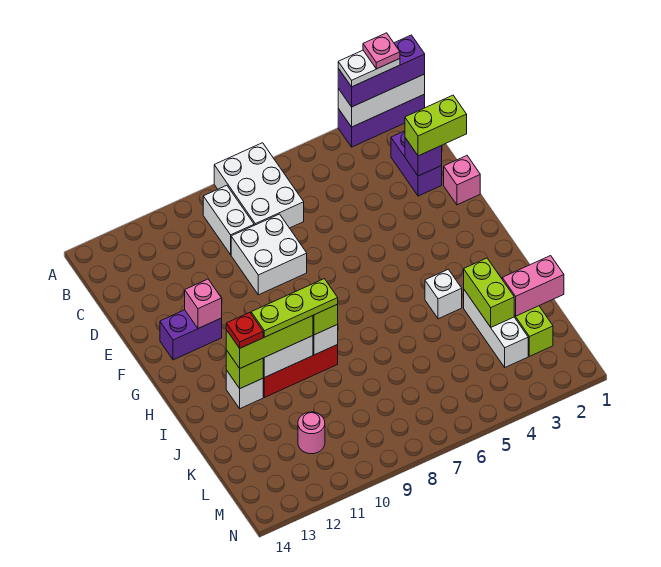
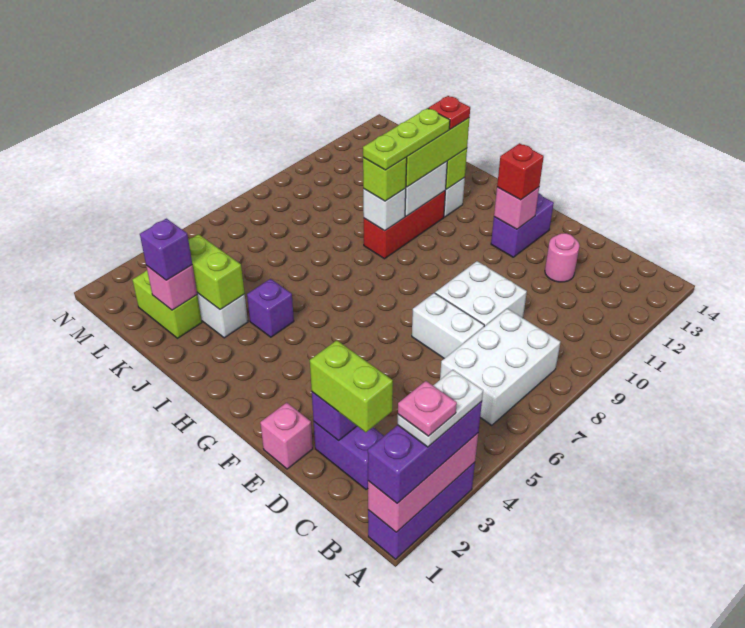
white 1x3 brick [338,74,425,127] -> pink 1x3 brick [368,433,478,532]
white 2x3 brick [214,143,304,228] -> white 2x3 brick turned to [440,309,561,425]
white 1x2 brick [203,185,254,255] -> white 1x2 brick moved to [412,293,484,359]
lime 1x2 brick [405,95,467,156] -> lime 1x2 brick turned to [310,340,393,432]
none -> red 1x1 brick [497,143,544,200]
white 1x1 brick [425,269,462,319] -> purple 1x1 brick [247,279,294,337]
pink 1x2 brick [502,256,564,316] -> pink 1x1 brick [146,265,197,310]
none -> purple 1x1 brick [140,219,192,280]
pink 1x1 round brick [298,412,325,454] -> pink 1x1 round brick moved to [545,233,580,282]

